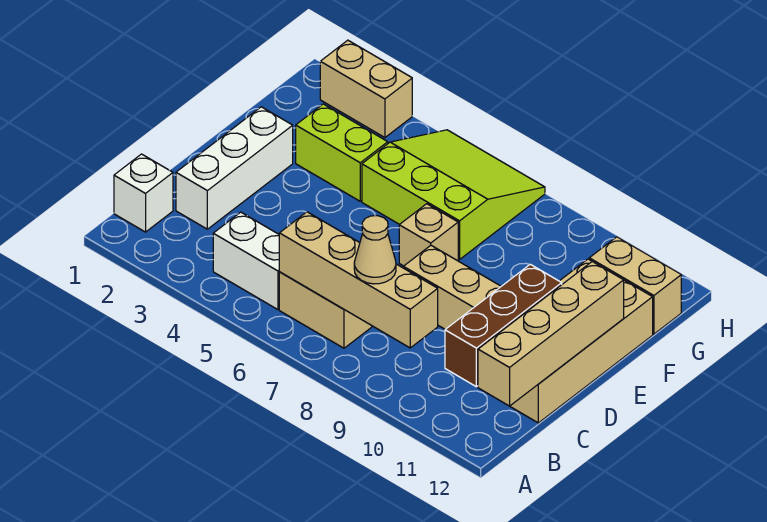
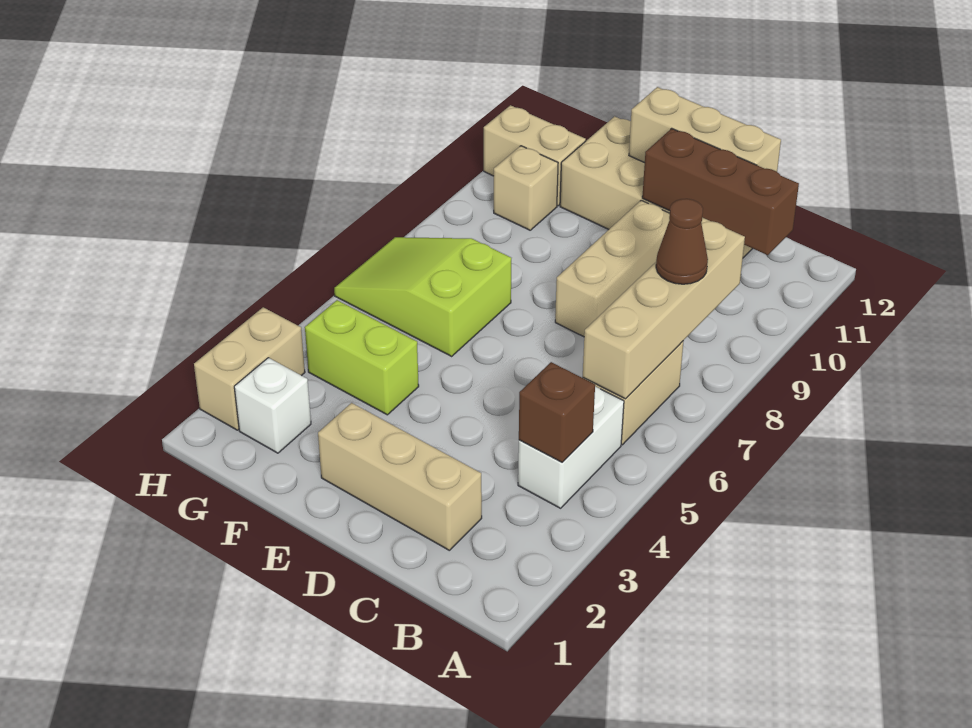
white 1x1 brick [114,154,173,232] -> white 1x1 brick moved to [234,358,311,453]
none -> brown 1x1 brick [519,362,595,462]
tan 1x1 cone [354,216,396,284] -> brown 1x1 cone [656,199,708,284]
tan 1x4 brick [478,262,624,406] -> tan 1x3 brick [629,87,781,171]
white 1x3 brick [176,107,293,229] -> tan 1x3 brick [318,403,482,550]
tan 1x1 brick [399,204,458,266] -> tan 1x1 brick moved to [494,146,558,230]
lime 1x2 brick [296,104,388,201] -> lime 1x2 brick turned to [305,300,419,415]
lime 3x3 slope [362,130,545,259] -> lime 2x3 slope [334,237,511,356]
tan 1x2 brick [589,237,681,334] -> tan 1x2 brick turned to [484,105,586,206]

